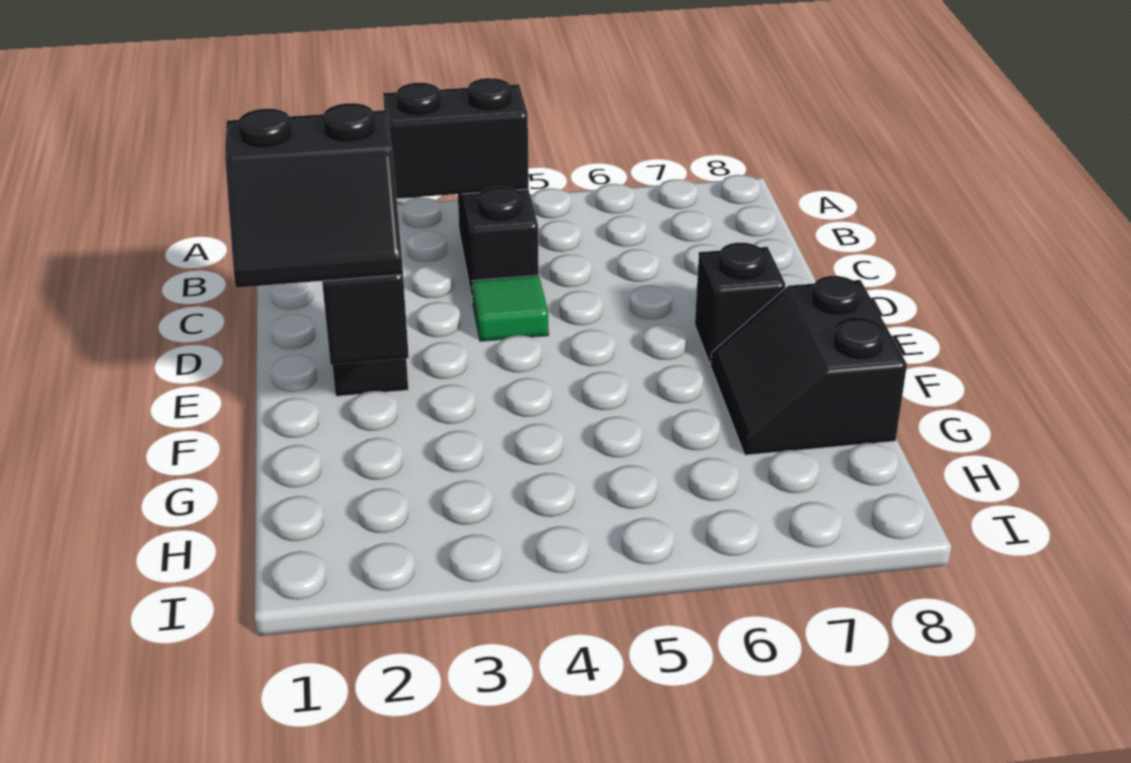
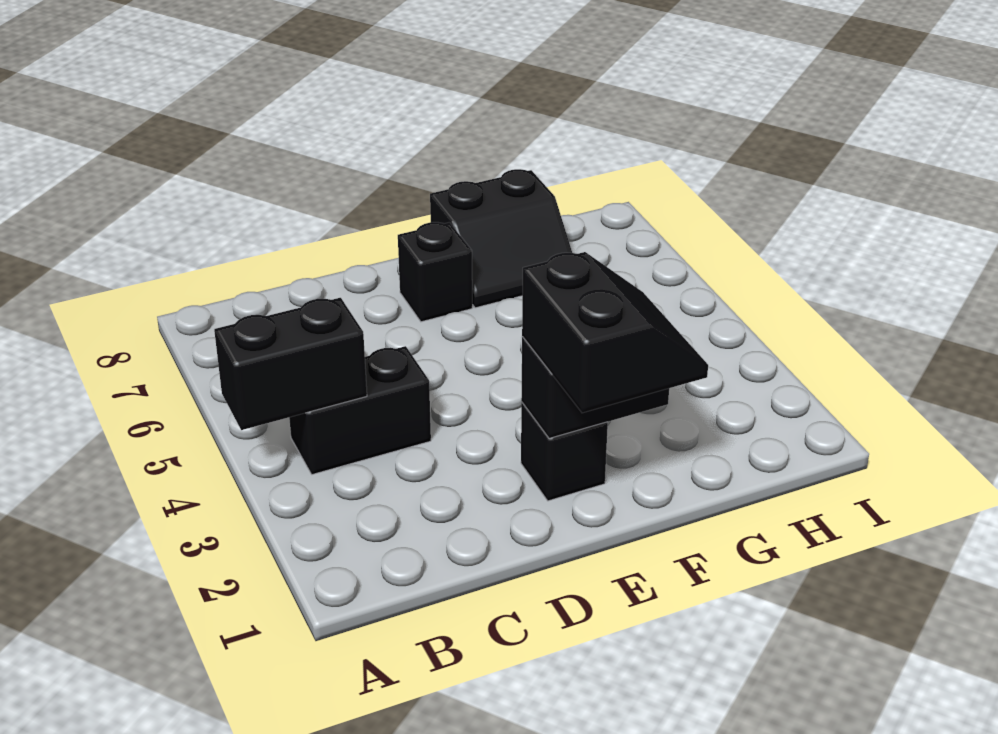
black 1x2 brick [383,78,529,199] -> black 1x2 brick turned to [214,298,367,430]
green 1x1 tile [472,276,549,341] -> none

